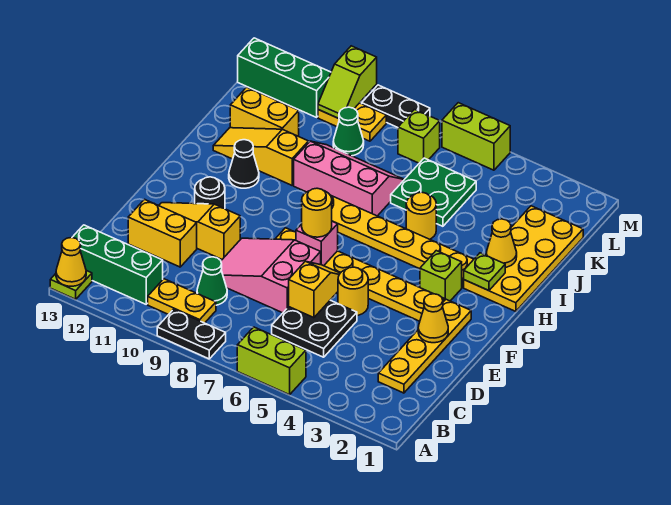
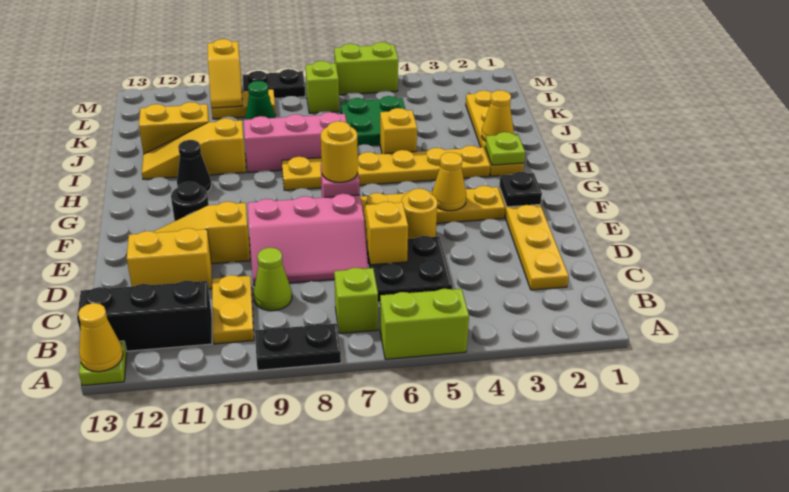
yellow 1x2 plate [148,279,216,323] -> yellow 1x2 plate turned to [212,275,254,344]
green 1x3 brick [72,225,163,304] -> black 1x3 brick [77,280,212,351]
green 1x1 cone [197,257,227,305] -> lime 1x1 cone [254,247,292,311]
pink 2x3 slope [221,238,321,313] -> pink 2x3 slope turned to [248,194,368,286]
yellow 1x1 cone [418,294,448,343] -> yellow 1x1 cone moved to [432,152,466,211]
none -> black 1x1 plate [499,172,542,207]
lime 1x1 brick [420,251,462,301] -> lime 1x1 brick moved to [334,268,378,334]
yellow 2x4 plate [464,206,583,311] -> yellow 1x4 plate [466,91,524,176]
yellow 1x1 round brick [406,192,436,239] -> yellow 1x1 brick [380,108,417,154]
lime 1x2 slope [318,46,377,119] -> yellow 1x2 slope [208,39,242,108]
green 1x3 brick [238,38,331,117] -> none

